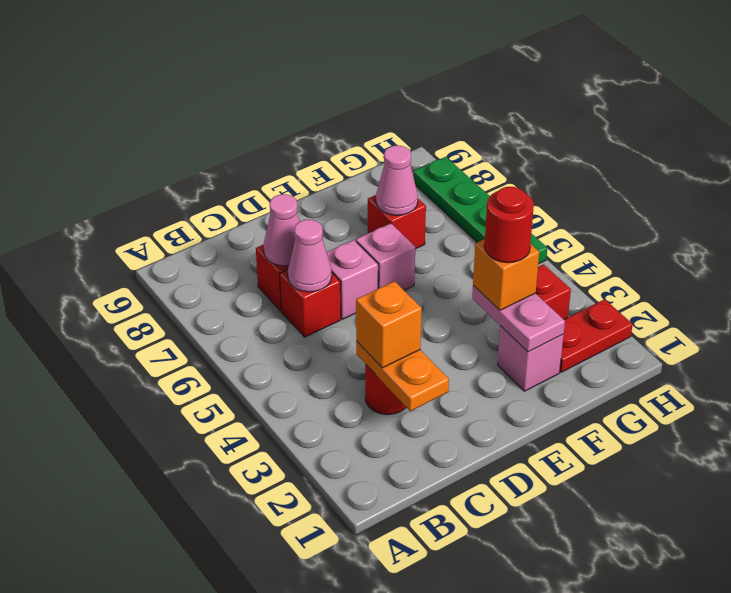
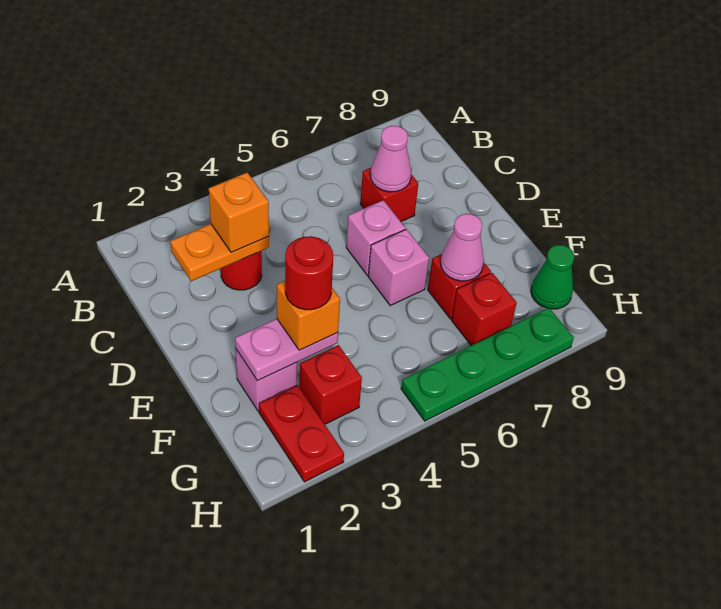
red 1x1 brick [280,270,341,337] -> red 1x1 brick moved to [452,273,517,345]
pink 1x1 cone [288,220,332,292] -> none
none -> green 1x1 cone [531,245,574,309]

